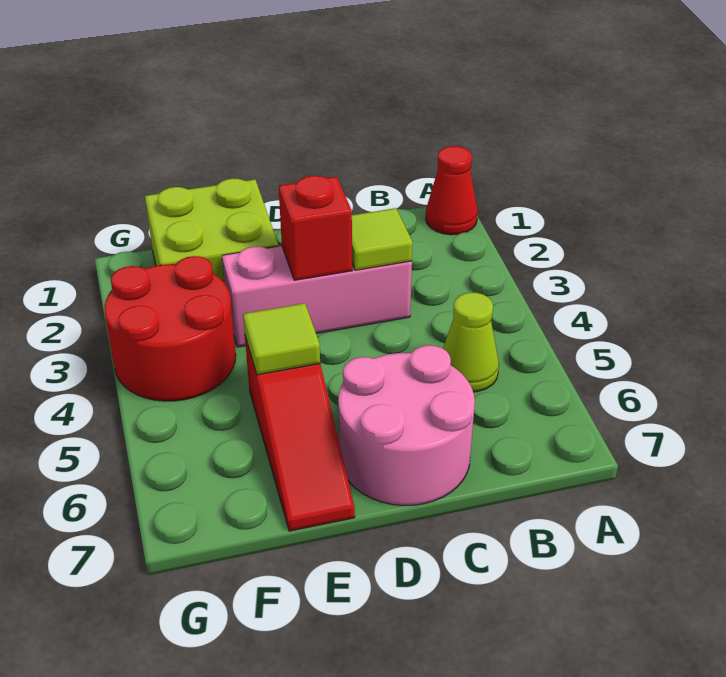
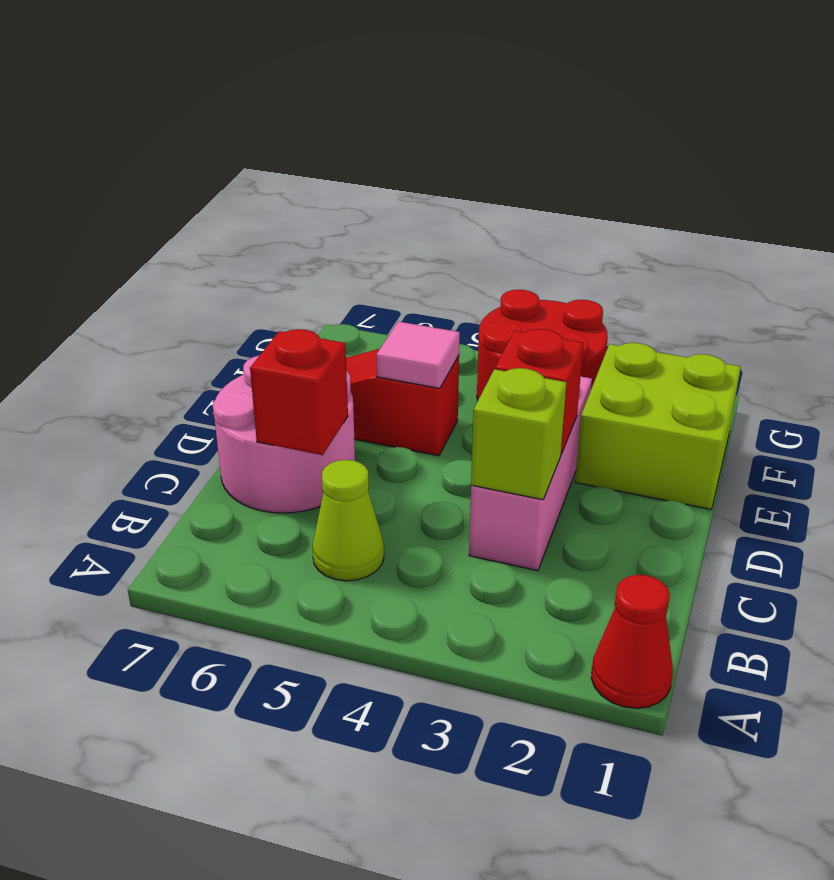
lime 1x1 tile [352,208,413,270] -> lime 1x1 brick [471,368,567,500]
none -> red 1x1 brick [250,329,348,455]
lime 1x1 tile [243,303,320,375] -> pink 1x1 tile [376,322,460,388]

